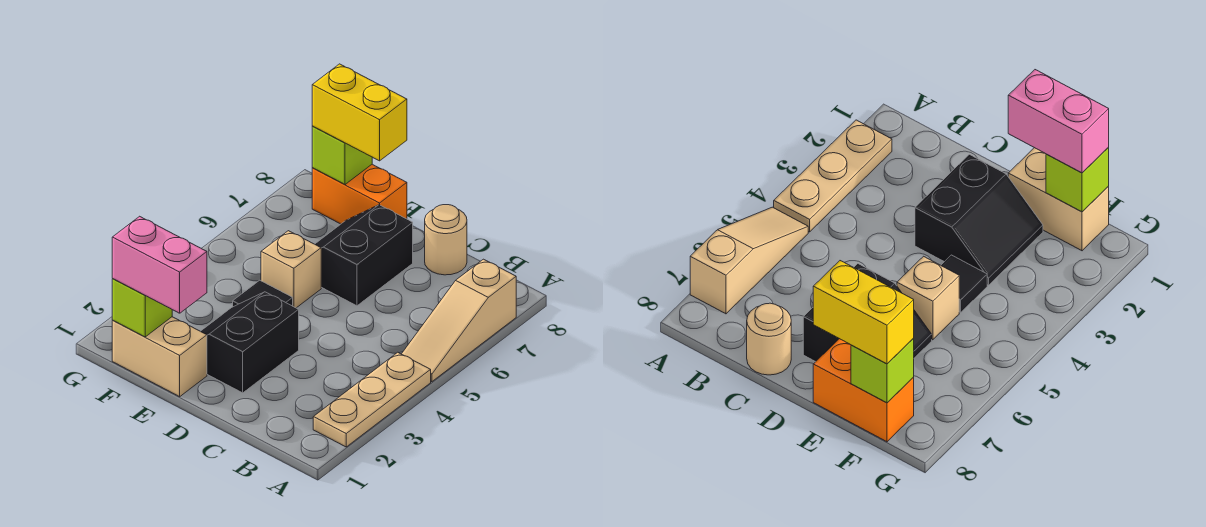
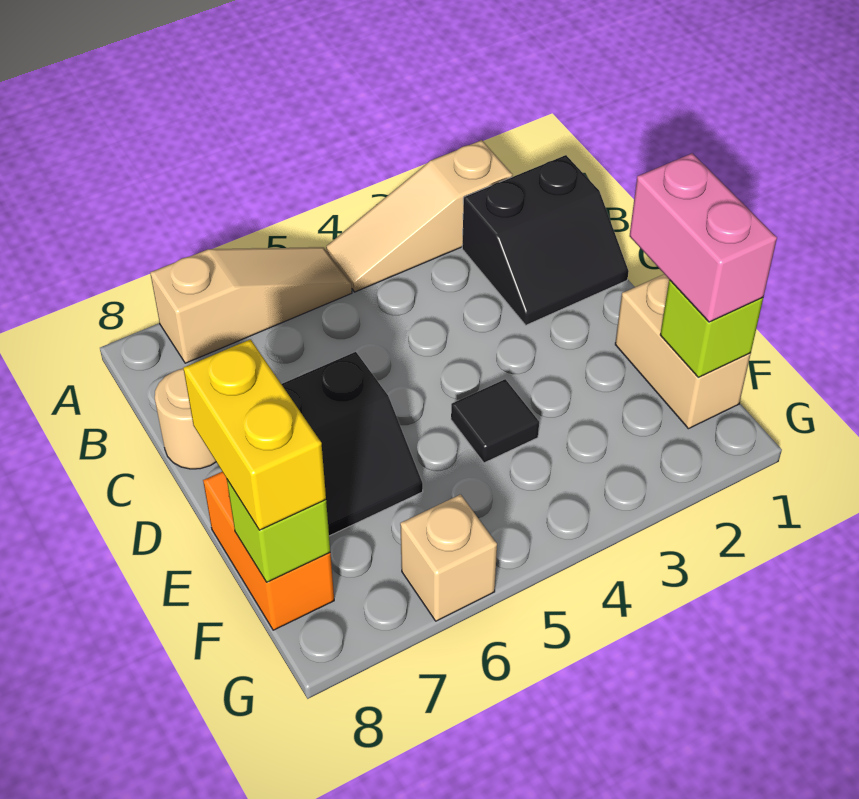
tan 1x3 plate [313,352,431,447] -> tan 1x3 slope [326,140,512,292]
black 2x2 slope [201,292,299,393] -> black 2x2 slope moved to [462,155,629,325]
tan 1x1 brick [261,231,321,308] -> tan 1x1 brick moved to [400,494,497,621]

